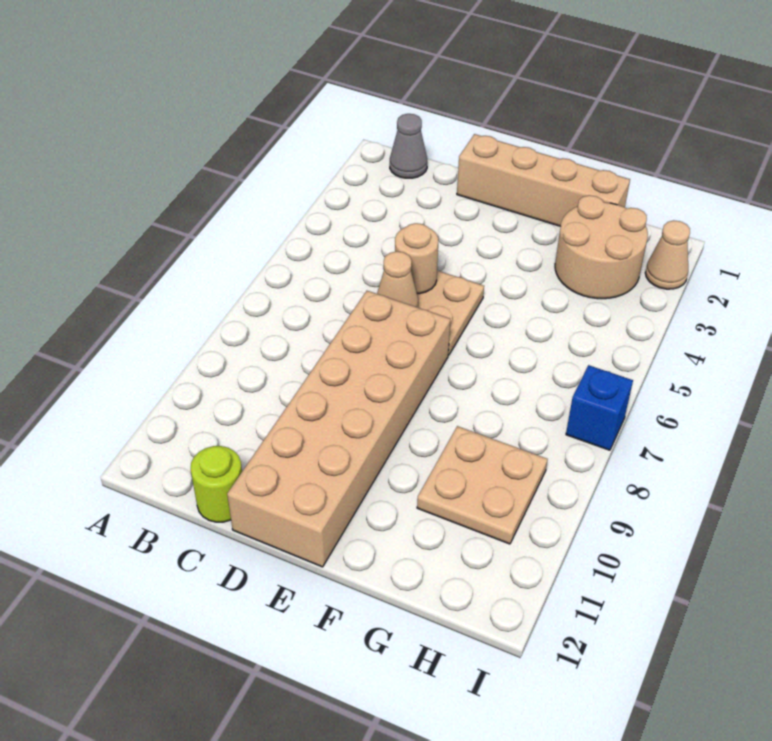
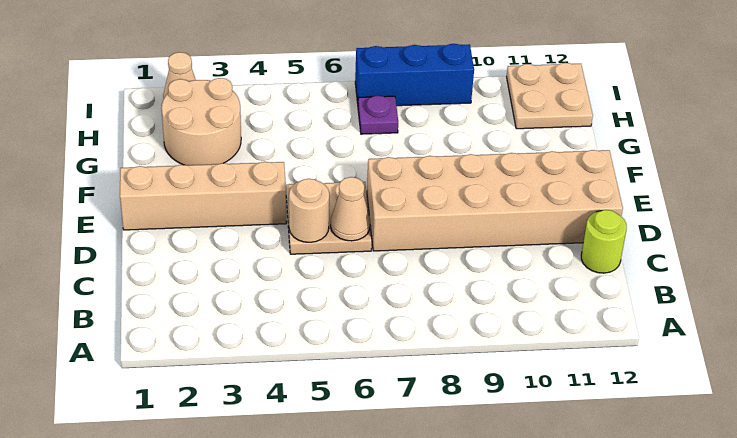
grey 1x1 cone [390,114,427,178] -> none
tan 1x4 brick [457,134,630,226] -> tan 1x4 brick turned to [120,162,286,230]
tan 2x2 plate [417,426,548,544] -> tan 2x2 plate moved to [507,63,593,129]
none -> purple 1x1 plate [358,96,398,134]
blue 1x1 brick [566,365,633,450] -> blue 1x3 brick [355,44,474,106]

